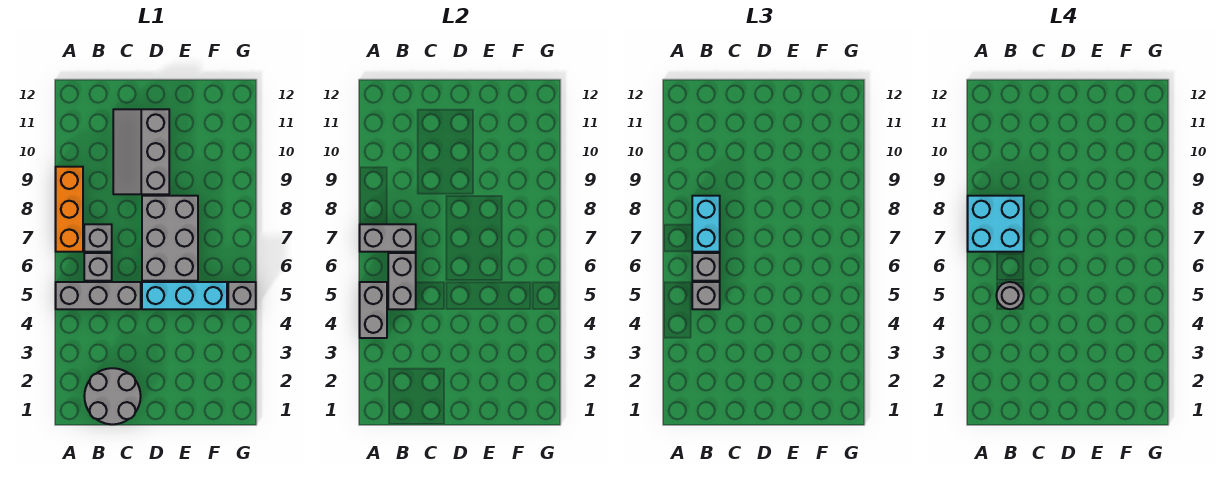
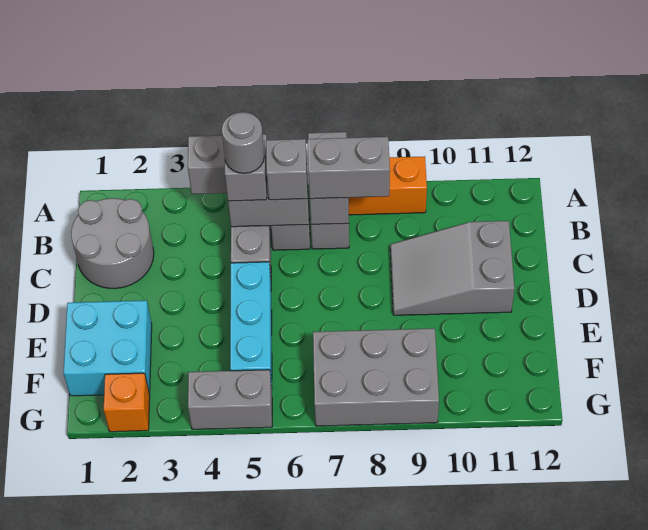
cyan 2x2 brick [968,196,1024,252] -> cyan 2x2 brick moved to [63,300,152,396]
cyan 1x2 brick [692,196,720,252] -> grey 1x2 brick [308,137,390,199]
grey 2x3 slope [113,109,169,194] -> grey 2x3 slope turned to [390,221,515,315]
grey 2x3 brick [142,196,198,281] -> grey 2x3 brick moved to [313,328,439,426]
none -> orange 1x1 brick [104,373,150,432]
grey 1x1 brick [228,282,256,309] -> grey 1x2 brick [188,370,272,429]

